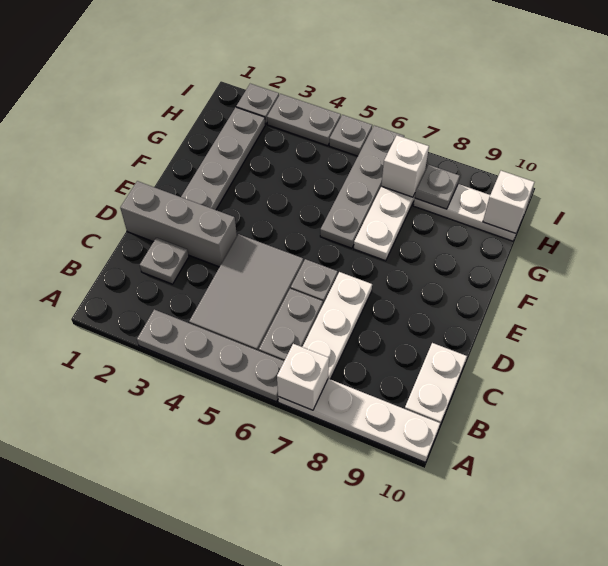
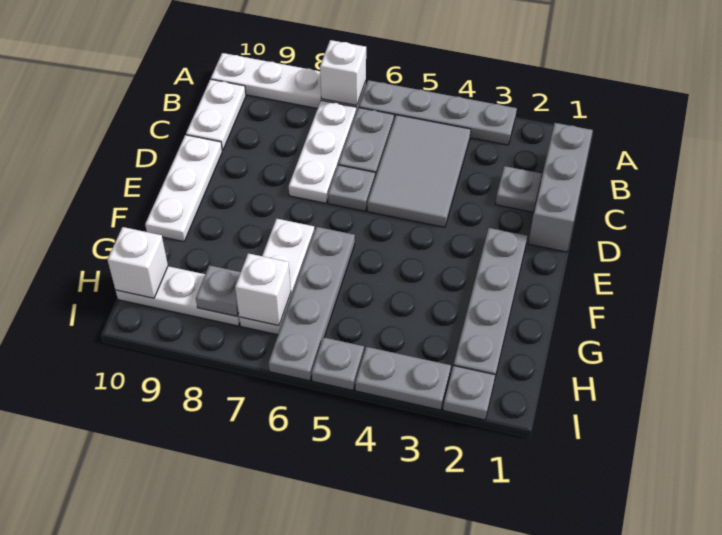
grey 1x3 brick [120,181,237,267] -> grey 1x3 brick turned to [528,123,593,252]
none -> white 1x3 plate [145,135,222,242]

